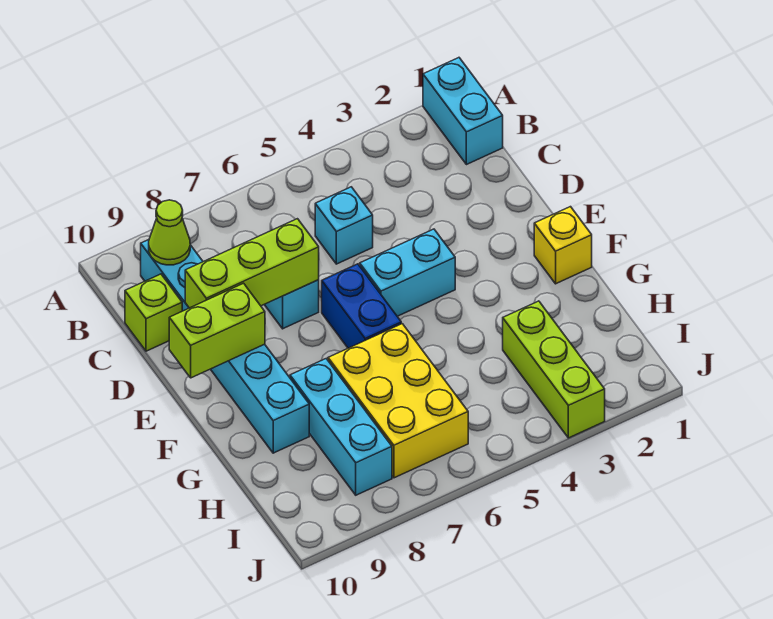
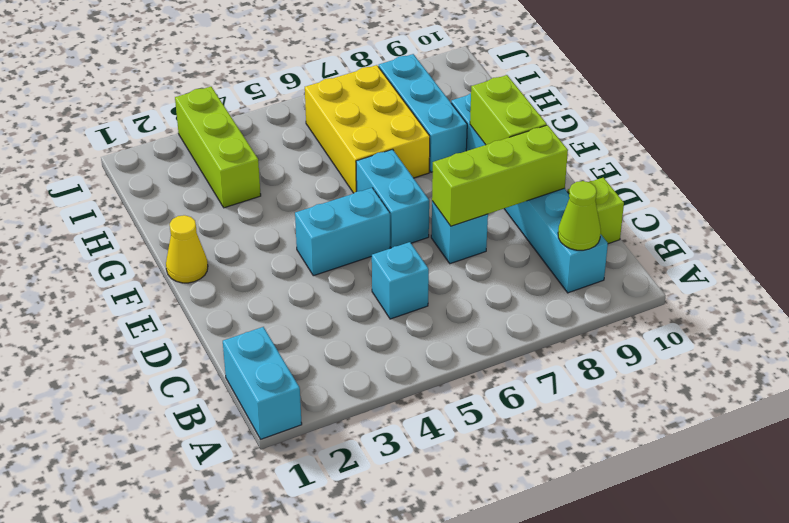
blue 1x2 brick [322,264,401,348] -> cyan 1x2 brick [356,149,429,248]
lime 1x2 brick [169,283,265,378] -> lime 1x2 brick turned to [470,75,547,145]
yellow 1x1 brick [534,207,592,284] -> yellow 1x1 cone [166,215,208,283]

